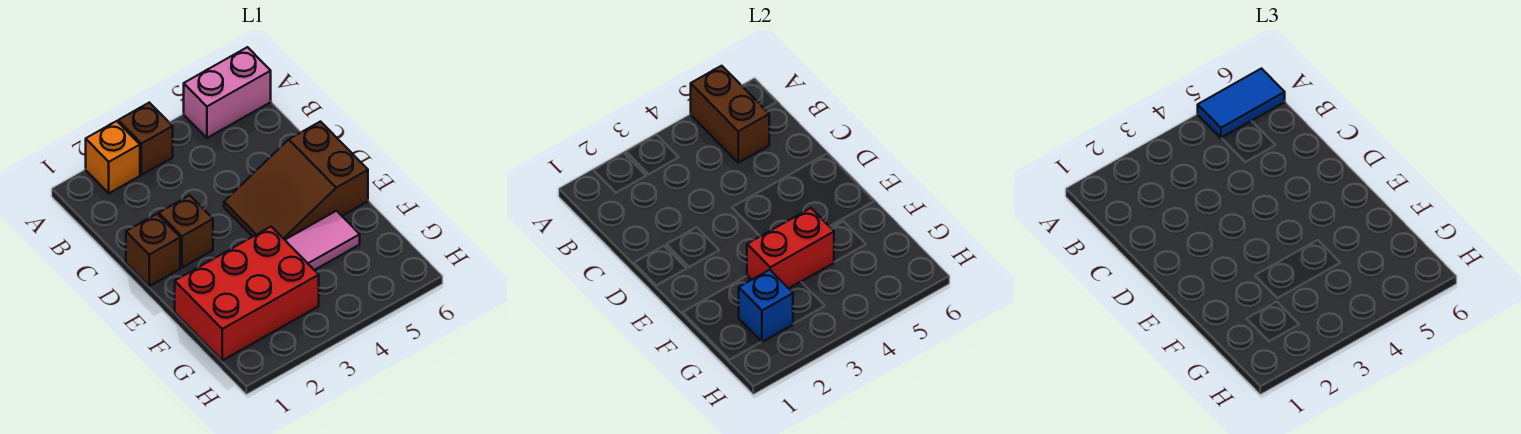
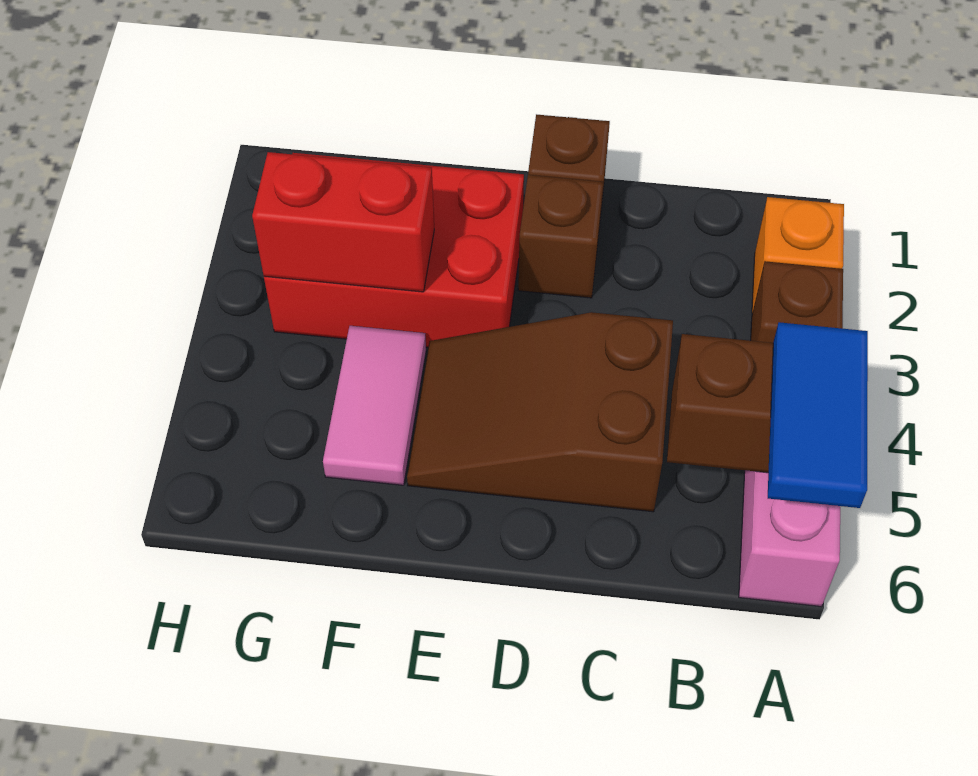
brown 2x3 slope [224,122,368,240] -> brown 2x3 slope turned to [407,312,673,512]
red 2x3 brick [175,227,319,360] -> red 2x3 brick turned to [264,153,524,347]
red 1x2 brick [747,208,834,288] -> red 1x2 brick turned to [252,152,434,292]
blue 1x1 brick [739,270,793,342] -> none

